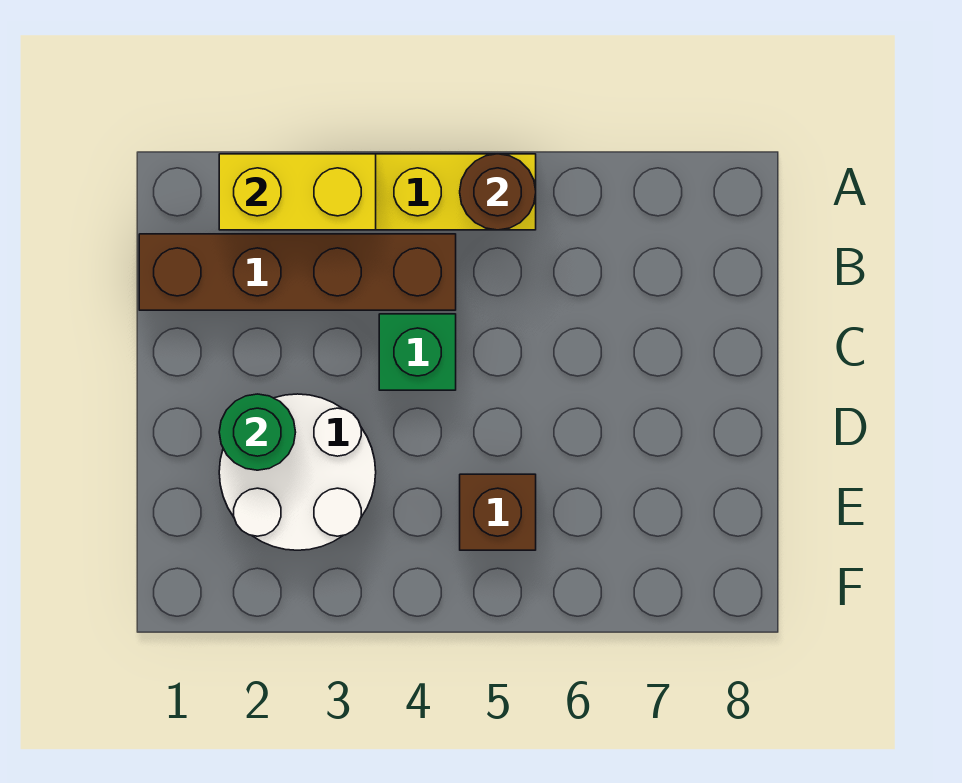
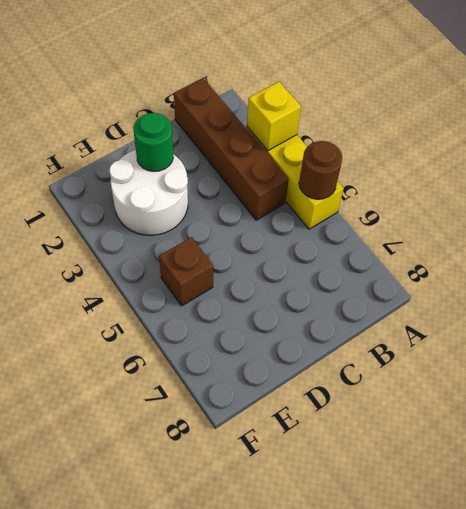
yellow 1x2 brick [219,154,376,230] -> yellow 1x1 brick [247,82,301,151]
green 1x1 brick [379,314,456,390] -> none

